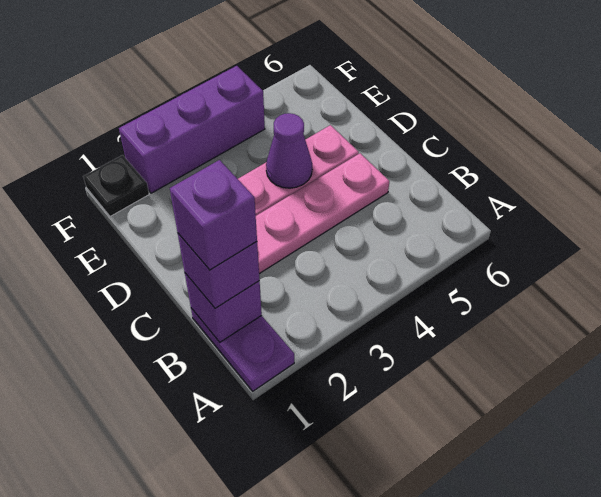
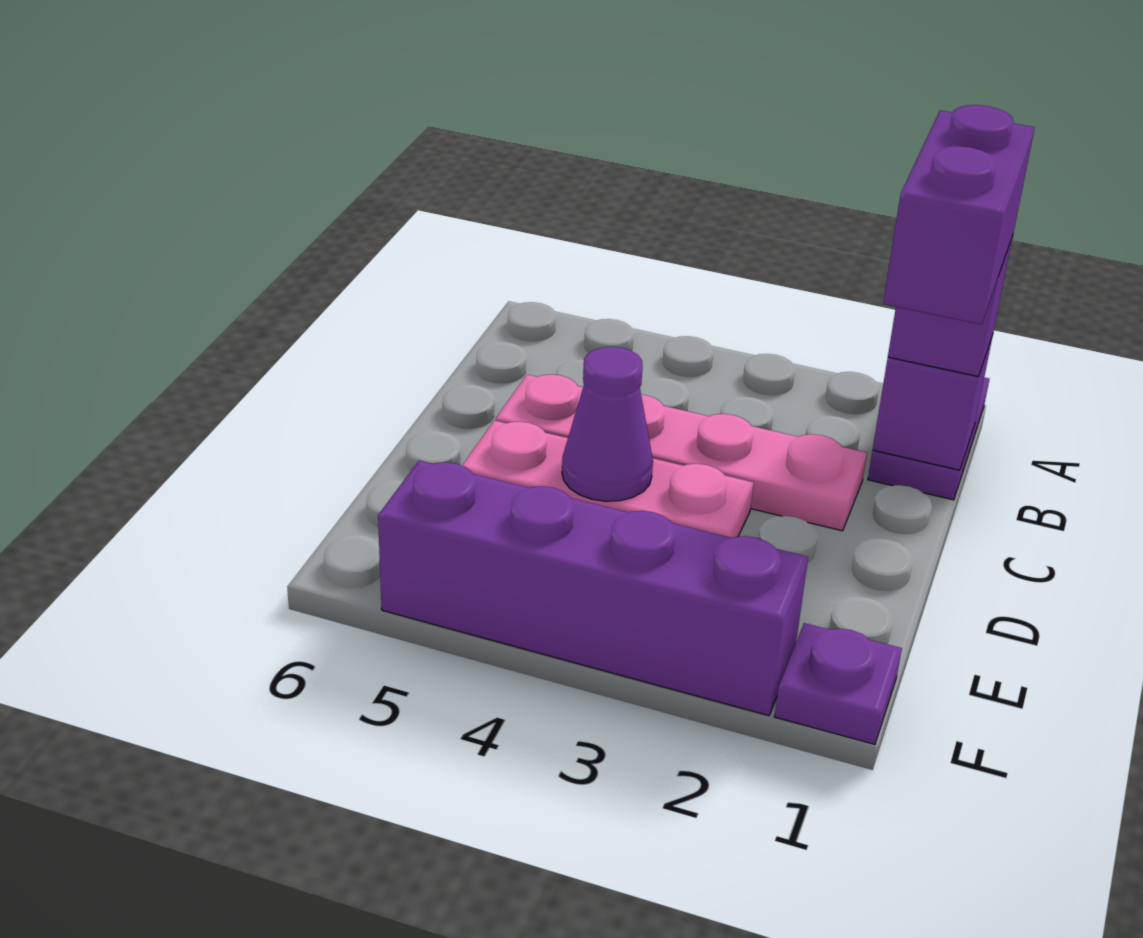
purple 1x1 brick [170,160,257,270] -> purple 1x2 brick [883,105,1035,324]
black 1x1 plate [83,155,149,216] -> purple 1x1 plate [774,623,902,744]
purple 1x3 brick [119,66,265,193] -> purple 1x4 brick [378,461,808,716]

